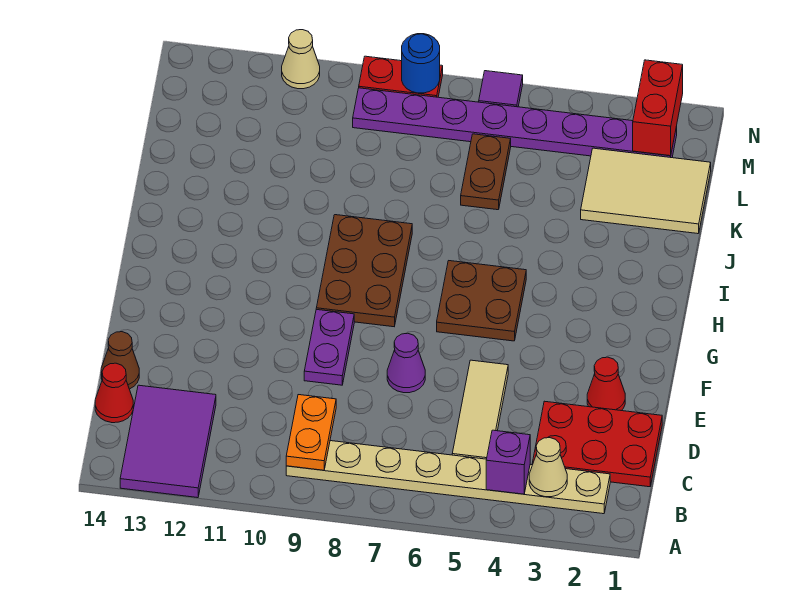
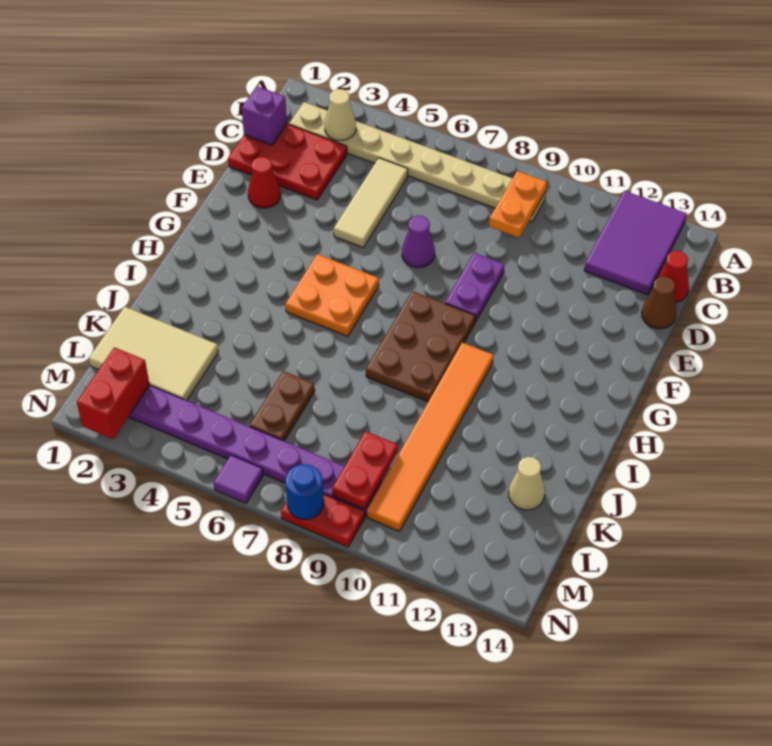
purple 1x1 brick [486,430,530,494] -> purple 1x1 brick moved to [242,86,287,145]
brown 2x2 plate [437,261,526,341] -> orange 2x2 plate [285,254,379,336]
none -> orange 1x6 tile [367,343,493,531]
none -> red 1x2 plate [332,431,398,509]
tan 1x1 cone [282,30,320,89] -> tan 1x1 cone moved to [509,457,545,510]

